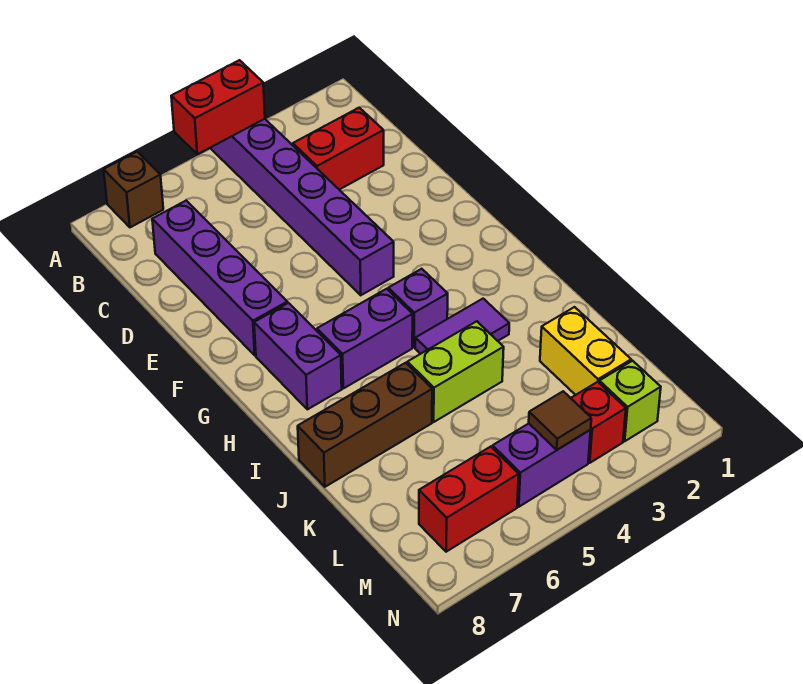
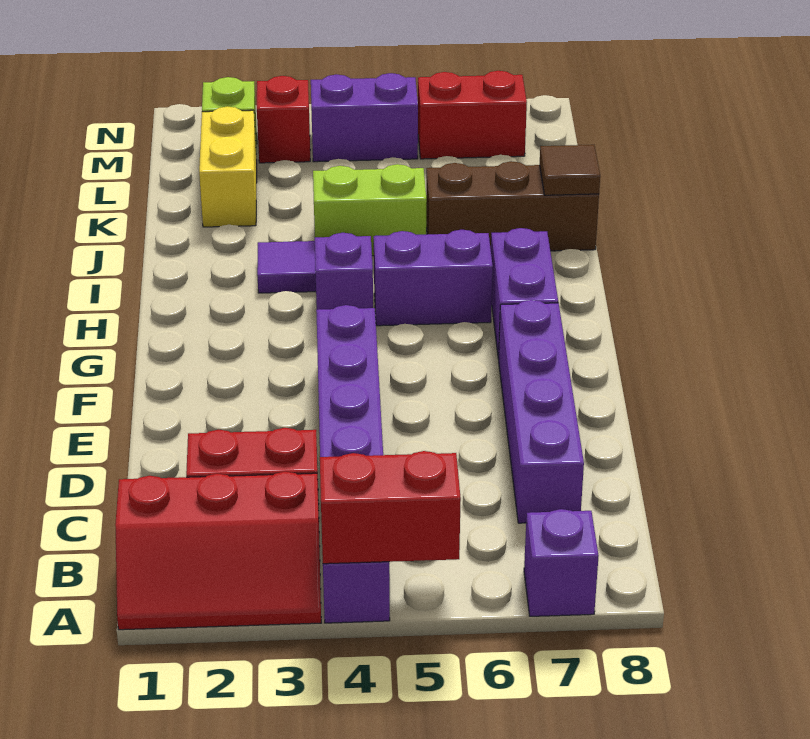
none -> red 2x3 slope [115,472,321,630]
brown 1x1 brick [104,152,163,227] -> purple 1x1 brick [524,509,599,616]
brown 1x1 tile [529,391,591,450] -> brown 1x1 tile moved to [540,145,600,195]

